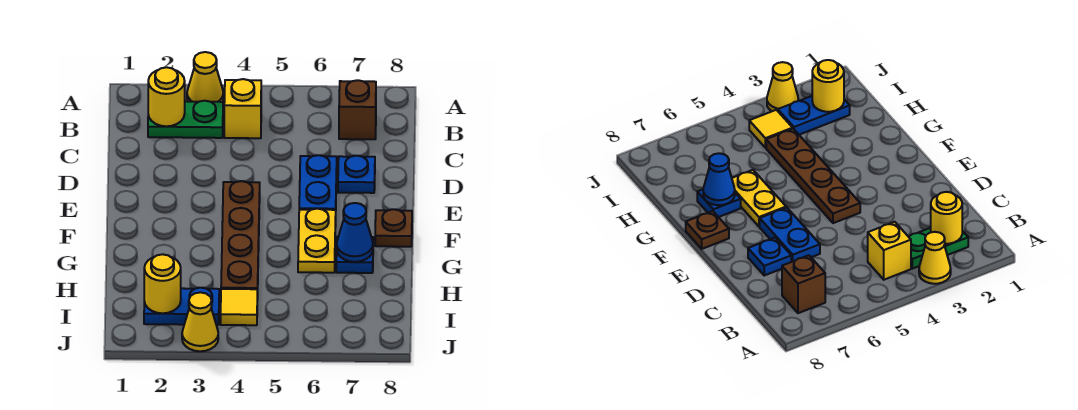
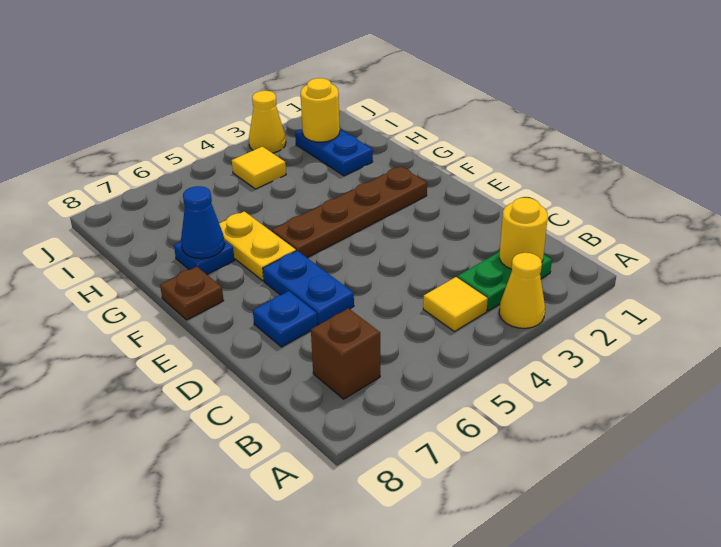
yellow 1x1 brick [224,79,261,138] -> yellow 1x1 tile [423,277,488,332]
brown 1x4 plate [221,181,260,289] -> brown 1x4 plate turned to [272,166,427,258]
blue 1x2 plate [144,288,219,325] -> blue 1x2 plate turned to [295,129,373,176]

